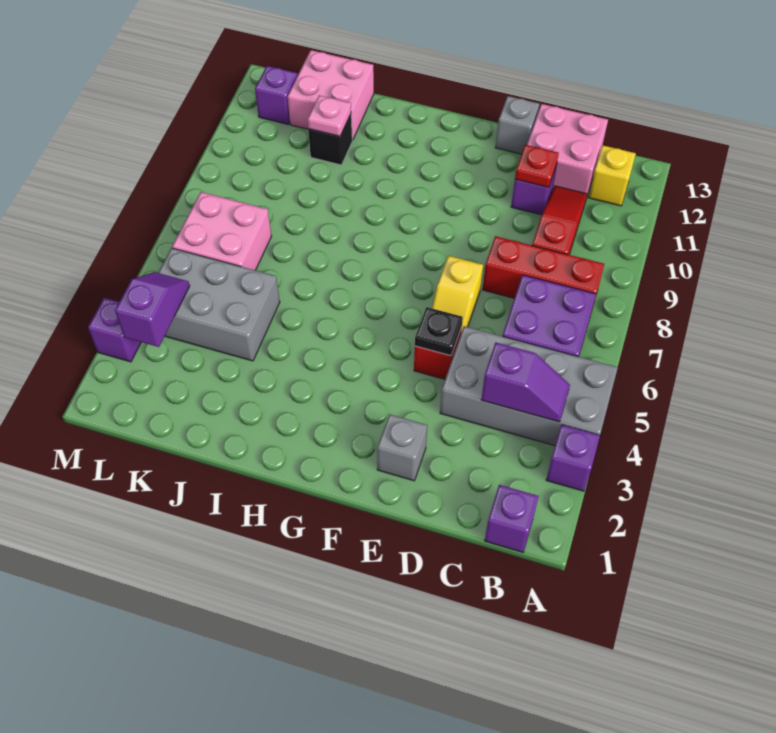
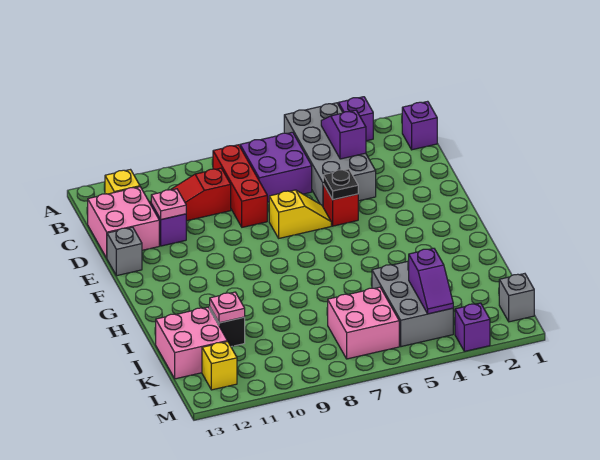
red 1x1 plate [515,145,559,187] -> pink 1x1 plate [151,189,186,220]
grey 1x1 brick [377,414,427,481] -> grey 1x1 brick moved to [499,274,534,322]
purple 1x2 slope [115,272,190,347] -> purple 1x2 slope turned to [409,248,453,314]
purple 1x1 brick [255,66,298,124] -> yellow 1x1 brick [202,341,237,390]

